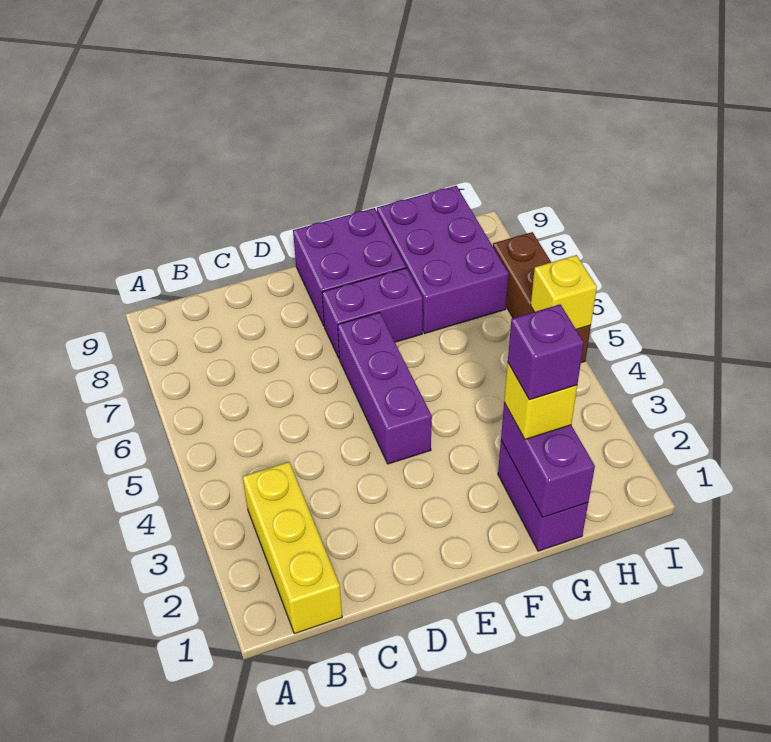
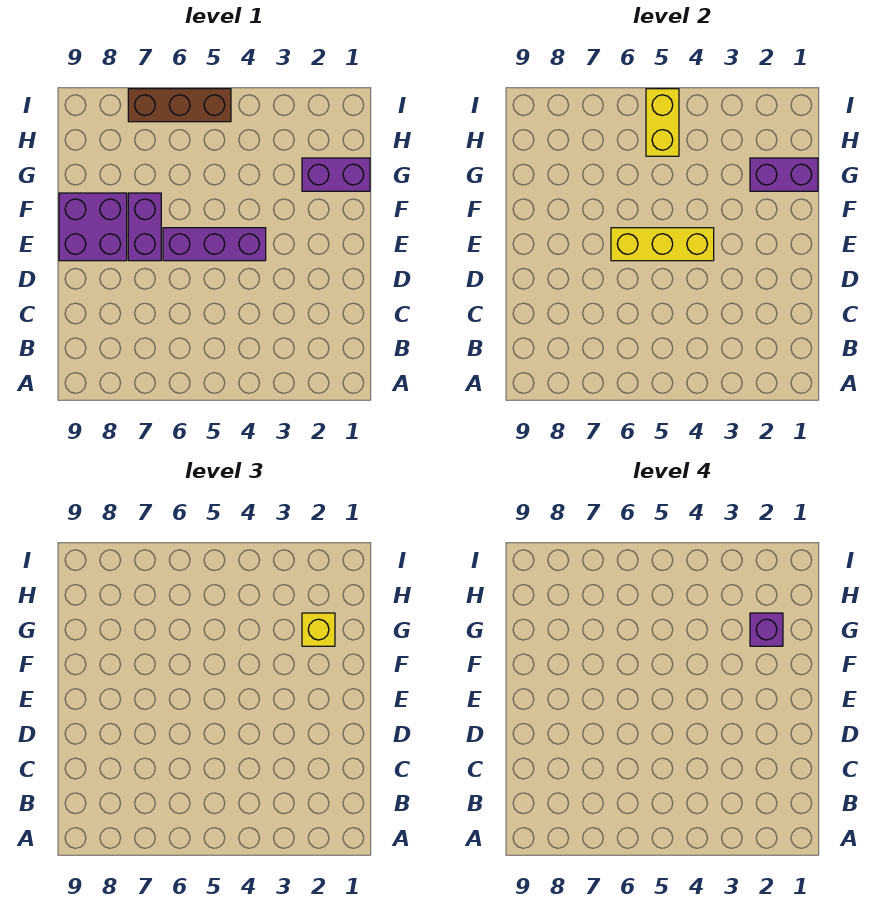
yellow 1x3 brick [243,462,342,634] -> yellow 1x3 brick moved to [611,228,714,261]
purple 2x3 brick [377,186,509,333] -> none
yellow 1x1 brick [531,255,597,329] -> yellow 1x2 brick [646,89,679,156]

